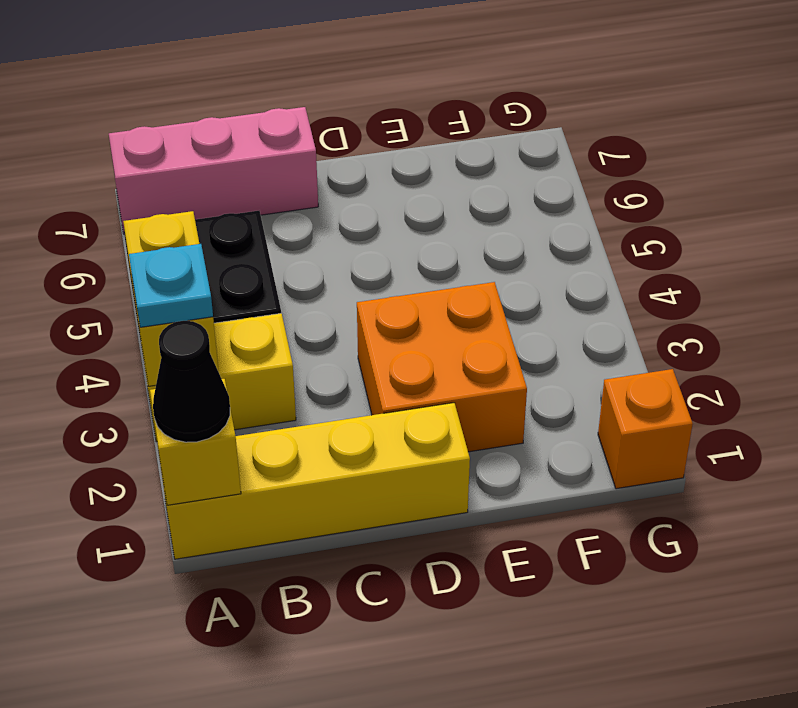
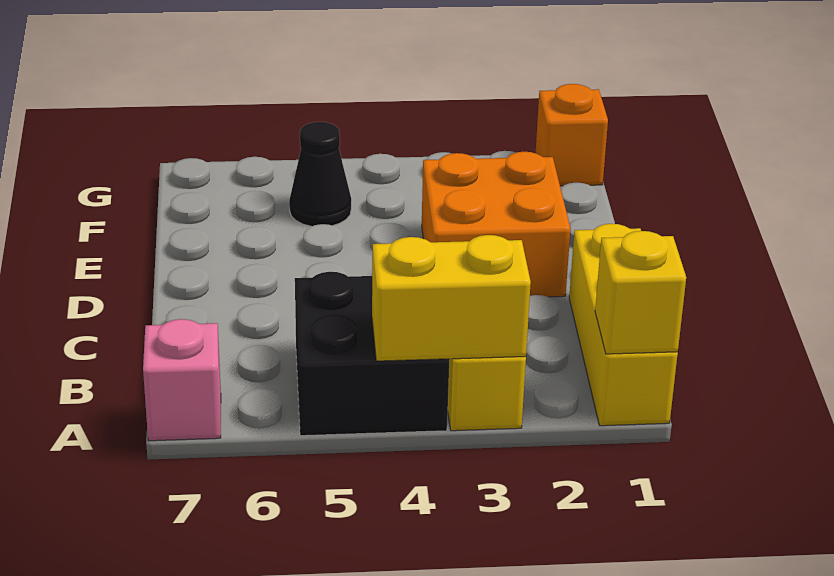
yellow 1x4 brick [160,403,470,559] -> yellow 1x3 brick [569,224,678,426]
black 1x1 cone [153,321,230,442] -> black 1x1 cone moved to [289,122,351,226]
cyan 1x1 plate [129,244,213,327] -> none
pink 1x3 brick [109,107,318,234] -> pink 1x1 brick [143,319,221,441]

